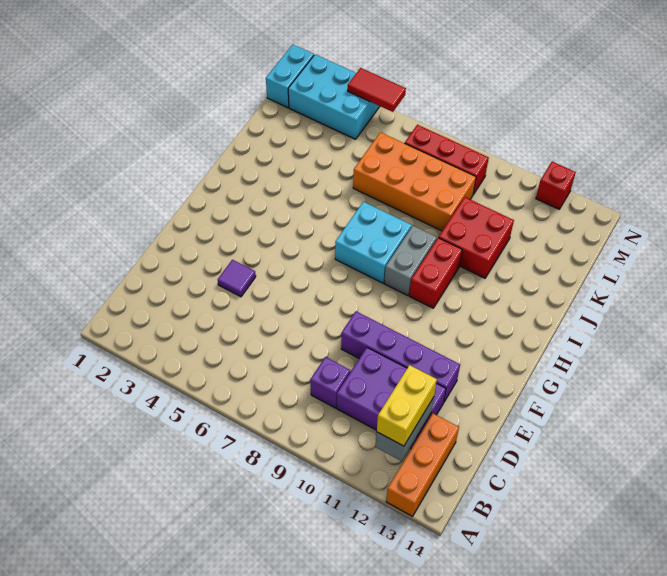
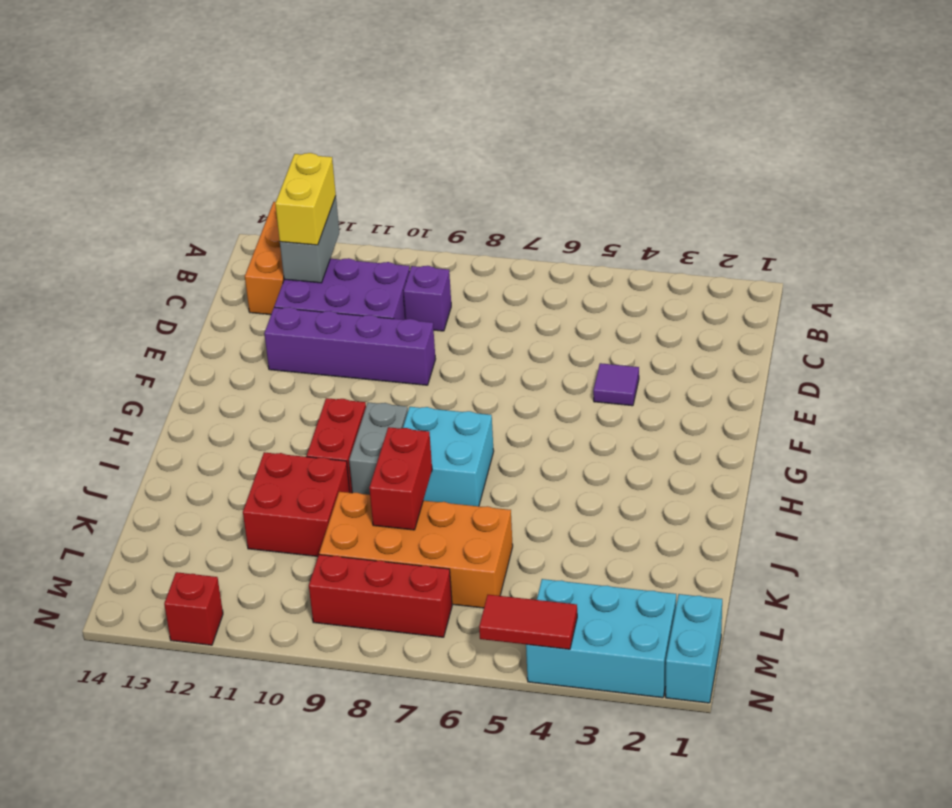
none -> red 1x2 brick [369,427,432,530]

